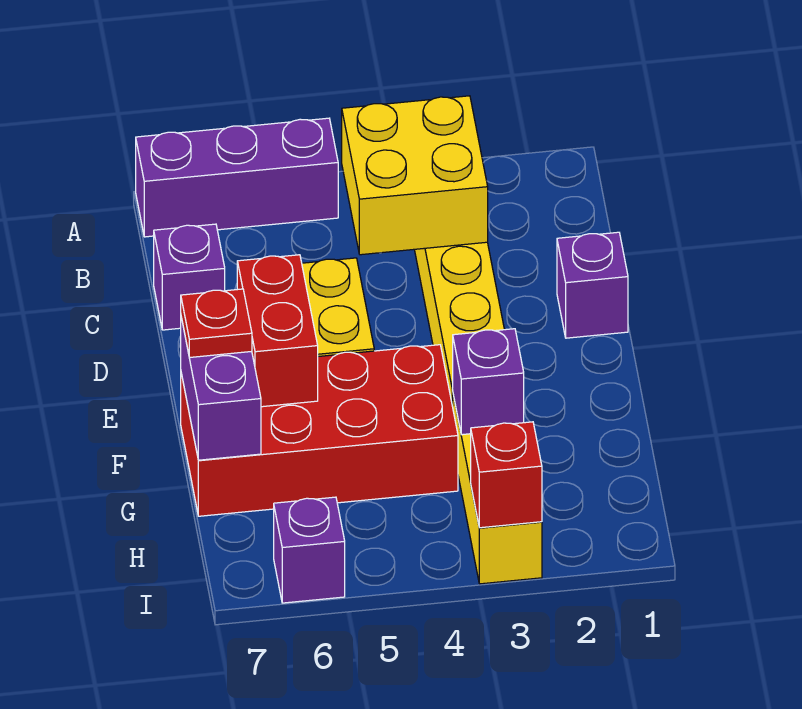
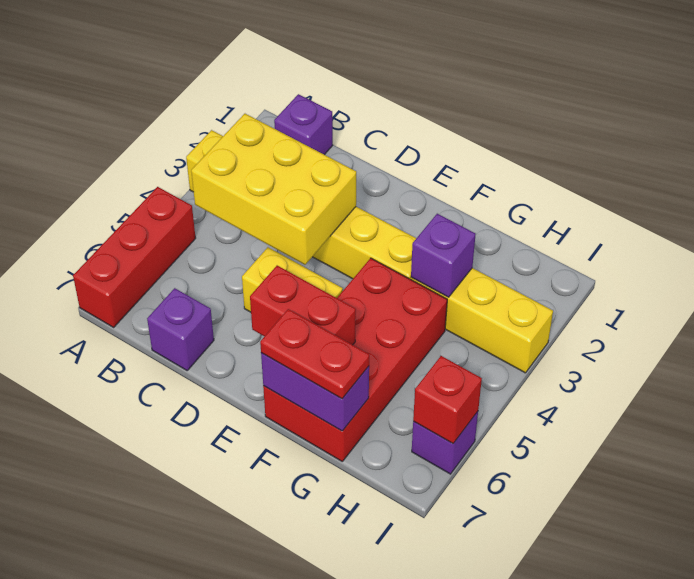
purple 1x3 brick [136,118,338,237] -> red 1x3 brick [73,187,196,327]
yellow 2x2 brick [342,96,488,255] -> yellow 2x3 brick [191,114,356,265]
purple 1x1 brick [557,232,628,338] -> purple 1x1 brick moved to [274,94,333,155]
red 1x1 plate [181,289,252,358] -> red 1x2 plate [260,309,369,399]
red 1x1 brick [471,422,542,528] -> red 1x1 brick moved to [413,356,482,444]

